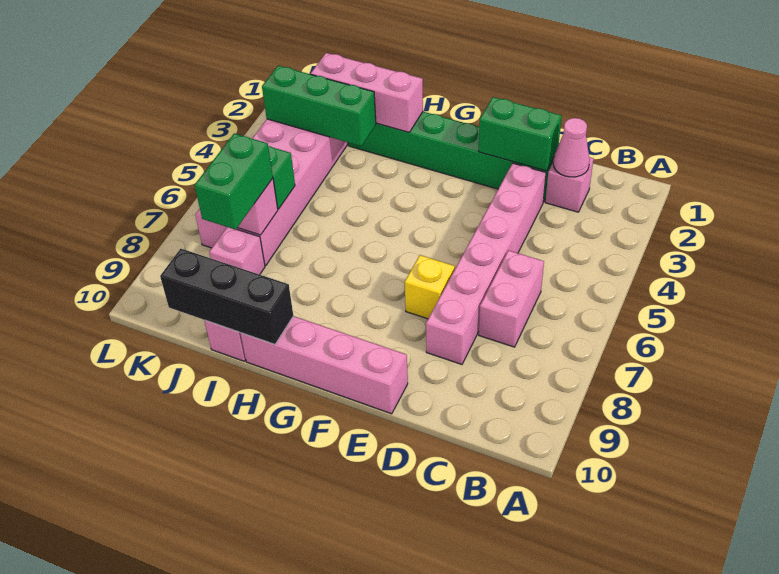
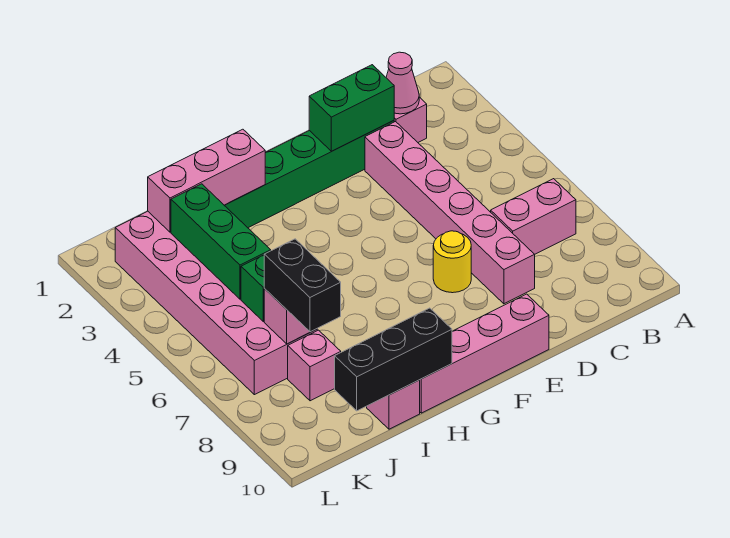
pink 1x2 brick [479,250,544,347] -> pink 1x2 brick turned to [491,179,576,254]
yellow 1x1 brick [405,255,455,319] -> yellow 1x1 round brick [433,231,471,293]
green 1x3 brick [262,66,376,146] -> green 1x3 brick turned to [171,184,271,299]
green 1x2 brick [195,133,273,230] -> black 1x2 brick [264,239,341,332]

